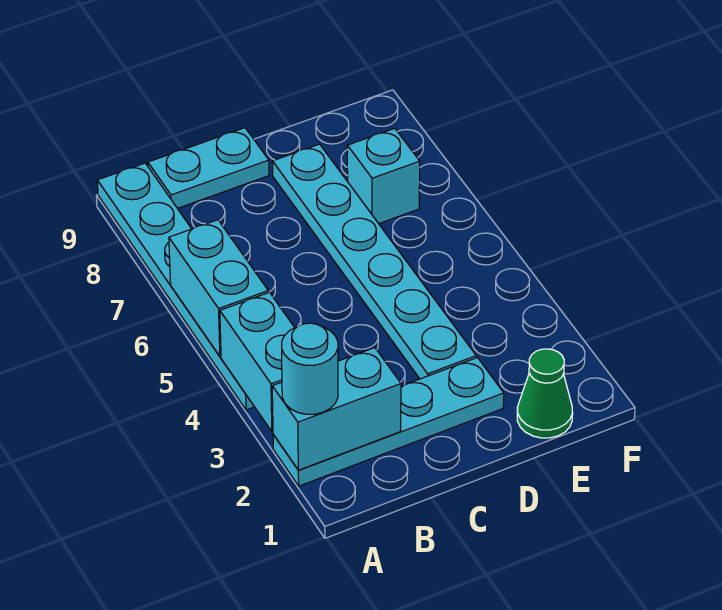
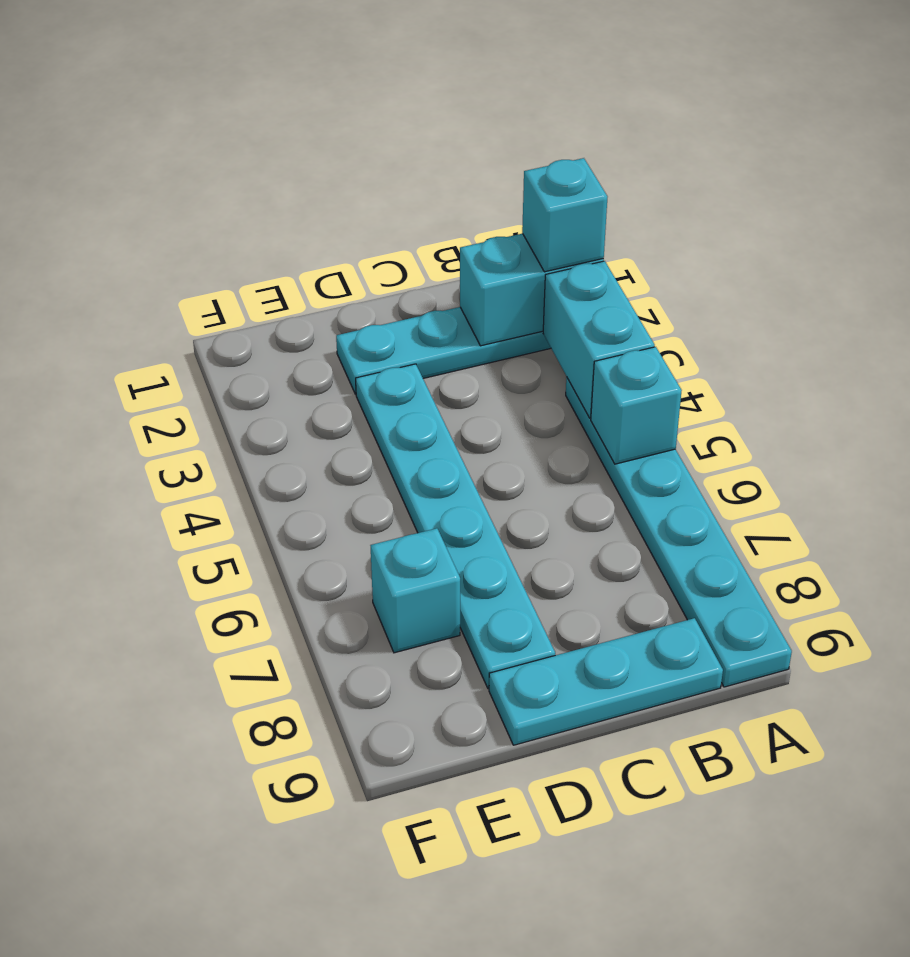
cyan 1x1 round brick [282,323,338,414] -> cyan 1x1 brick [522,158,608,272]
cyan 1x2 brick [169,220,268,357] -> cyan 1x1 brick [591,347,682,464]
cyan 1x2 plate [148,128,269,208] -> cyan 1x3 plate [489,618,723,745]
green 1x1 cone [517,349,573,438] -> none

